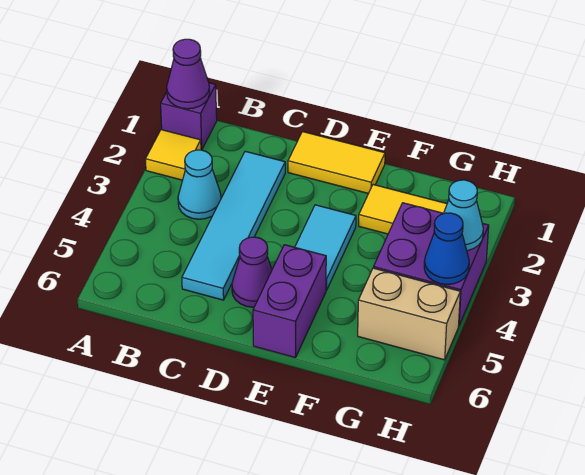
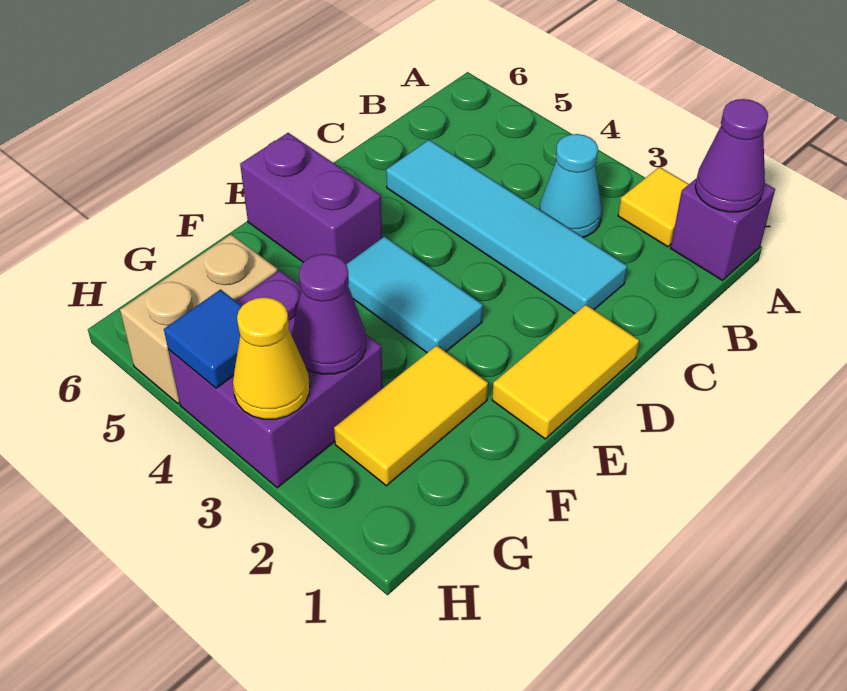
purple 1x1 cone [232,237,272,307] -> purple 1x1 cone moved to [292,254,366,374]
cyan 1x1 cone [444,180,483,251] -> yellow 1x1 cone [233,297,310,419]
blue 1x1 cone [424,213,469,285] -> blue 1x1 tile [164,290,242,388]

